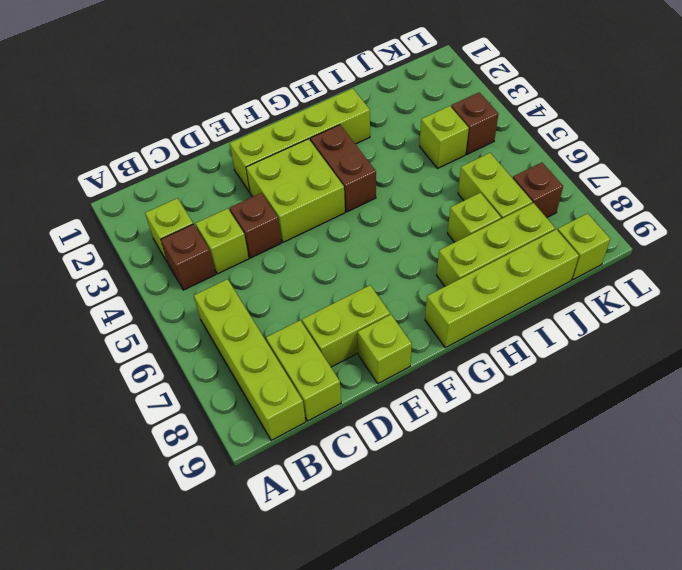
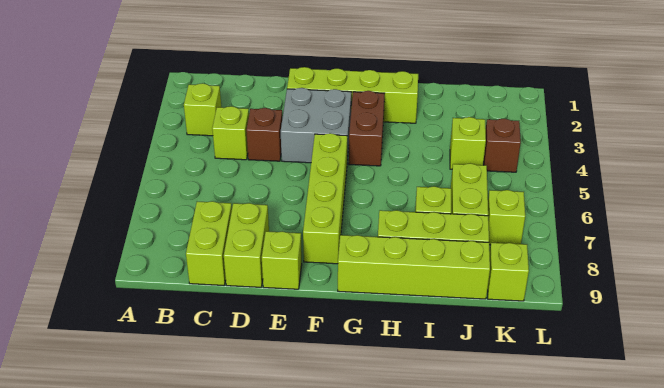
brown 1x1 brick [161,224,216,290] -> none
lime 1x4 brick [194,279,306,440] -> lime 1x4 brick moved to [303,133,347,264]
lime 1x2 brick [302,285,390,367] -> lime 1x2 brick turned to [224,203,269,287]
lime 2x2 brick [246,139,345,242] -> grey 2x2 brick [281,88,351,163]
brown 1x1 brick [513,163,563,218] -> lime 1x1 brick [488,190,525,245]

